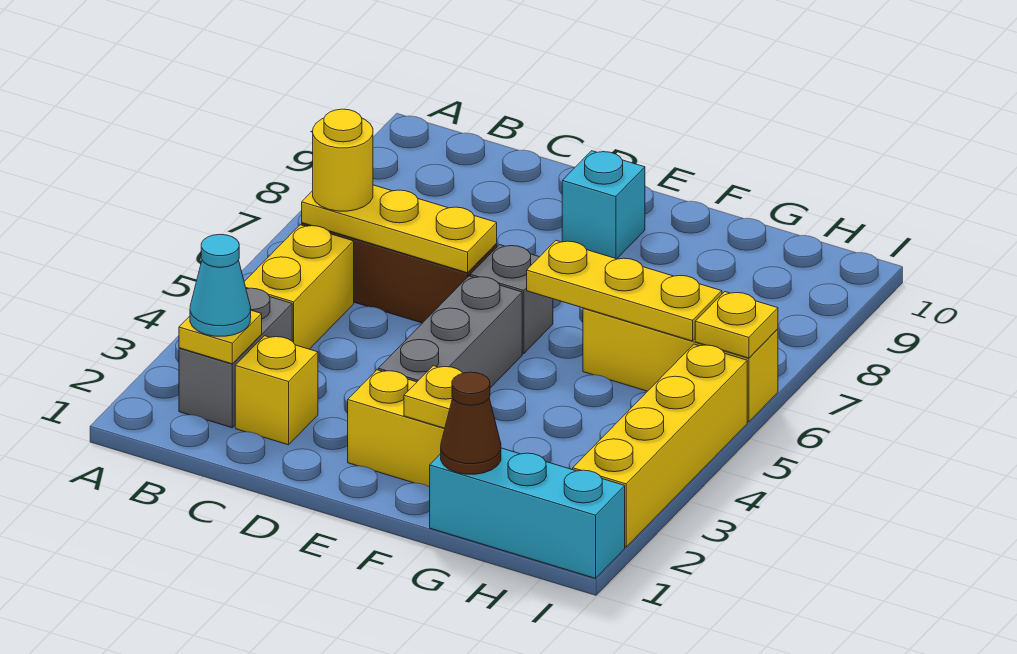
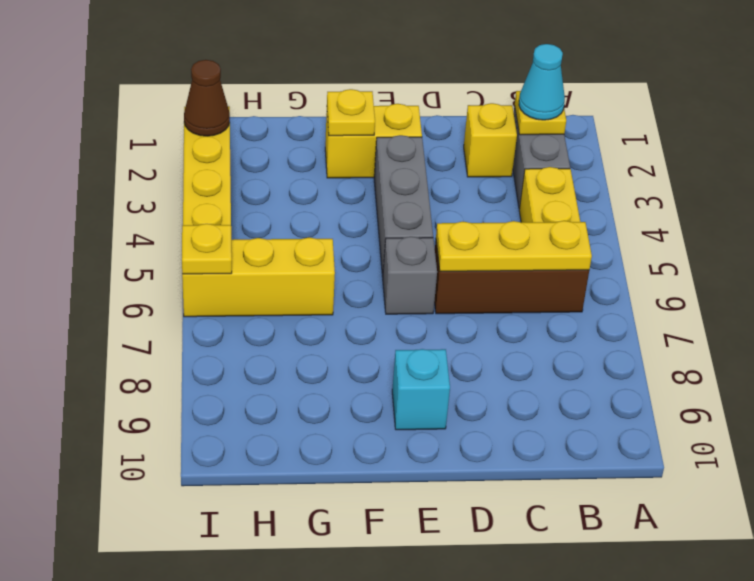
yellow 1x1 round brick [313,109,373,211] -> none
yellow 1x3 plate [527,241,722,341] -> none
cyan 1x3 brick [430,448,625,578] -> none
brown 1x1 cone [441,372,501,474] -> brown 1x1 cone moved to [184,60,230,136]

